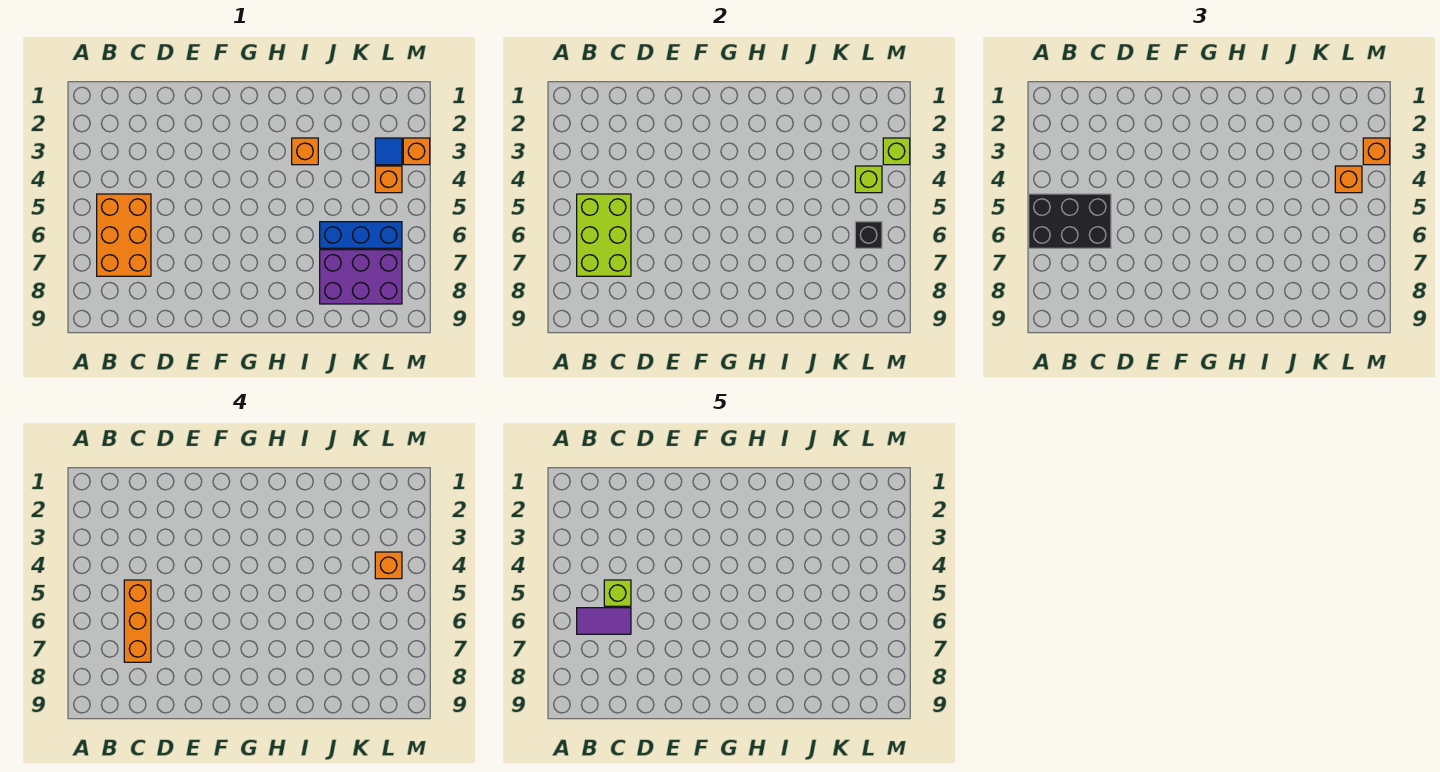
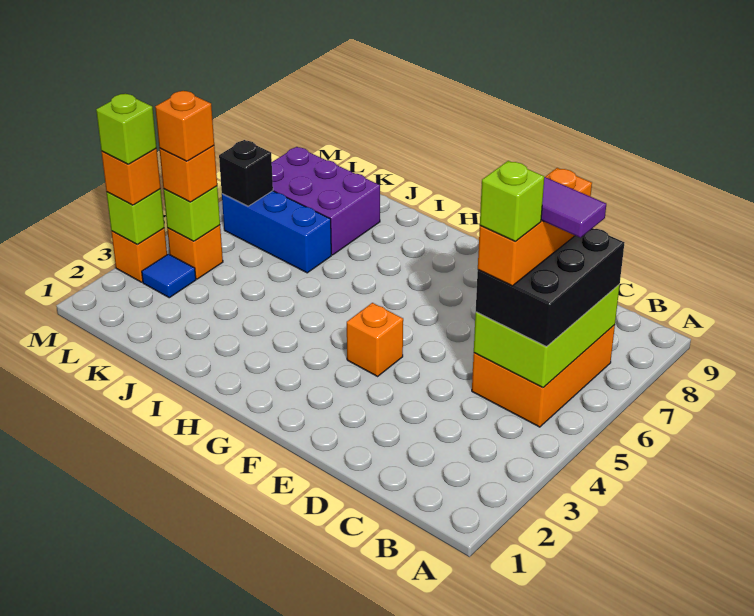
black 2x3 brick [1029,194,1111,248] -> black 2x3 brick turned to [476,228,624,347]
orange 1x1 brick [292,138,318,165] -> orange 1x1 brick moved to [347,303,403,376]
none -> lime 1x1 brick [96,94,157,164]

